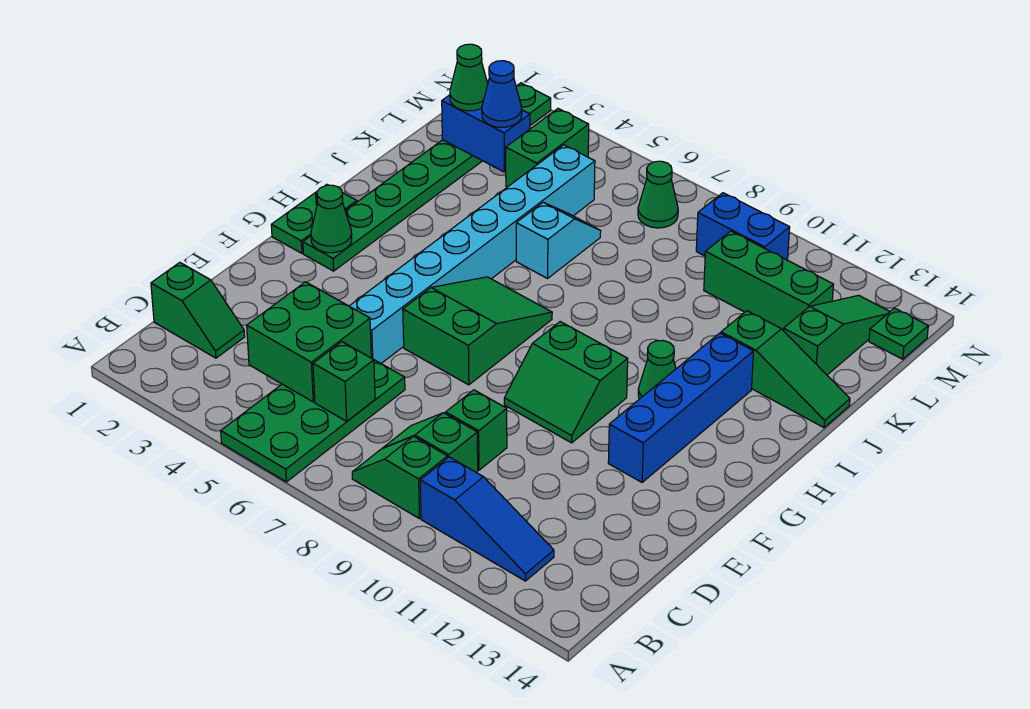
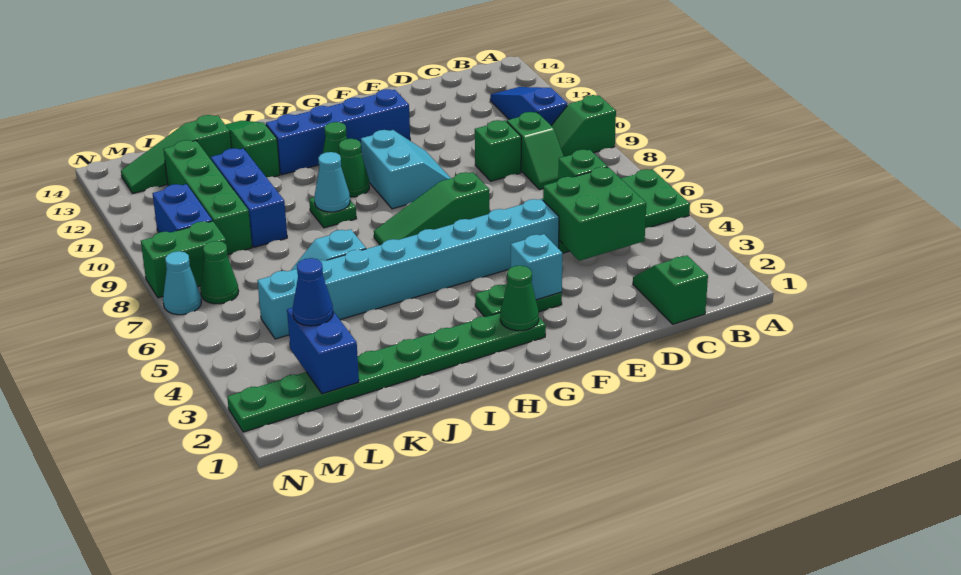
green 1x2 slope [352,436,447,519] -> green 1x2 slope turned to [551,95,616,157]
none -> cyan 1x1 brick [511,234,563,300]
green 2x3 slope [403,277,552,385] -> green 1x3 slope [374,172,490,245]
green 2x2 slope [504,322,628,443] -> cyan 2x2 slope [361,130,451,209]
green 1x2 plate [271,185,357,253] -> green 1x2 plate moved to [475,284,562,317]
none -> cyan 1x1 cone [314,152,350,212]
none -> blue 1x3 brick [211,148,287,247]
green 1x1 cone [450,44,488,111] -> green 1x1 cone moved to [339,139,369,197]
green 1x2 brick [506,109,589,187] -> green 1x2 brick moved to [141,221,228,298]
green 1x3 brick [704,231,833,330] -> green 1x4 brick [163,140,252,255]
green 1x1 plate [869,308,928,359] -> green 1x1 plate moved to [309,197,356,228]
none -> cyan 1x1 cone [163,251,202,315]

